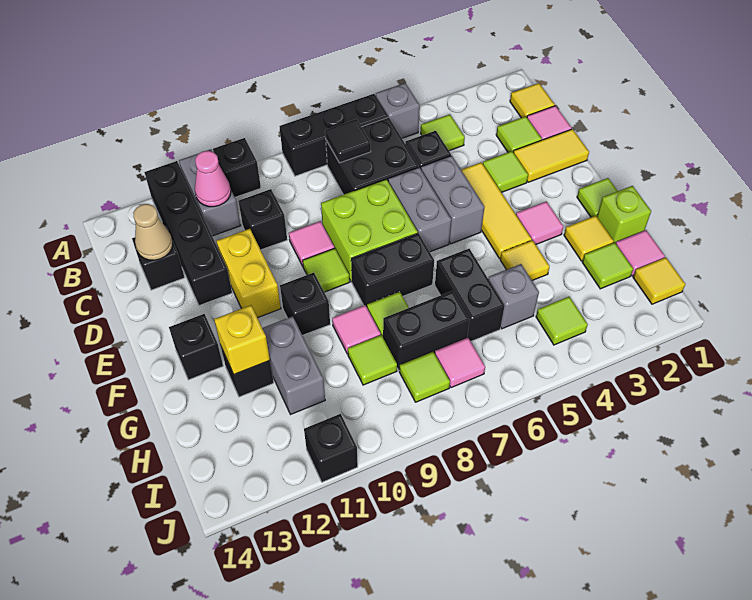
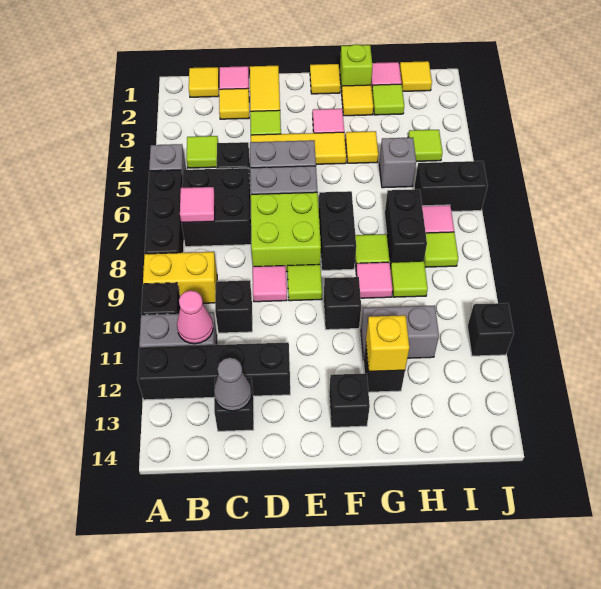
black 1x1 tile [325,119,371,163] -> pink 1x1 tile [180,187,215,223]
lime 1x1 tile [496,116,542,152] -> yellow 1x1 tile [219,88,249,119]
tan 1x1 cone [133,204,173,260] -> grey 1x1 cone [214,358,252,411]
yellow 1x2 brick [216,229,281,318] -> yellow 1x2 brick moved to [143,252,217,303]
lime 1x1 tile [577,178,617,217] -> yellow 1x1 tile [310,64,340,94]
black 1x2 brick [435,249,505,341] -> black 1x2 brick moved to [414,161,488,211]

